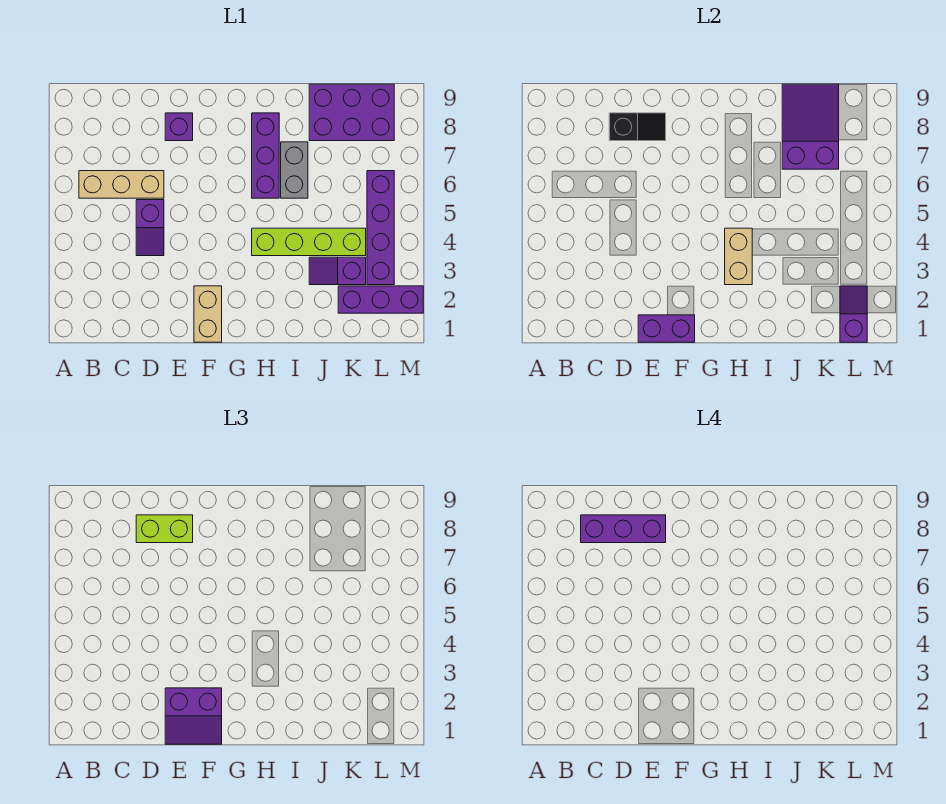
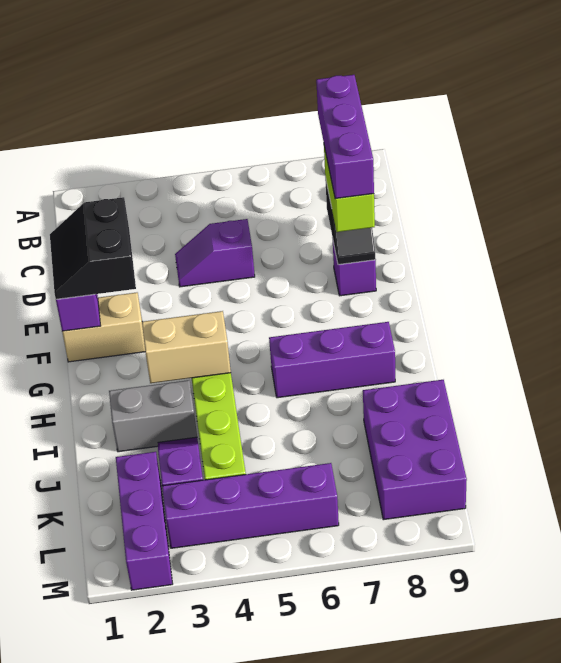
tan 1x3 brick [79,171,164,198] -> none
purple 2x2 slope [165,688,222,744] -> black 2x2 slope [50,197,136,299]
grey 1x2 brick [281,142,308,198] -> grey 1x2 brick moved to [109,380,197,452]
purple 2x3 slope [782,84,839,169] -> none
purple 1x2 slope [840,286,867,342] -> none

